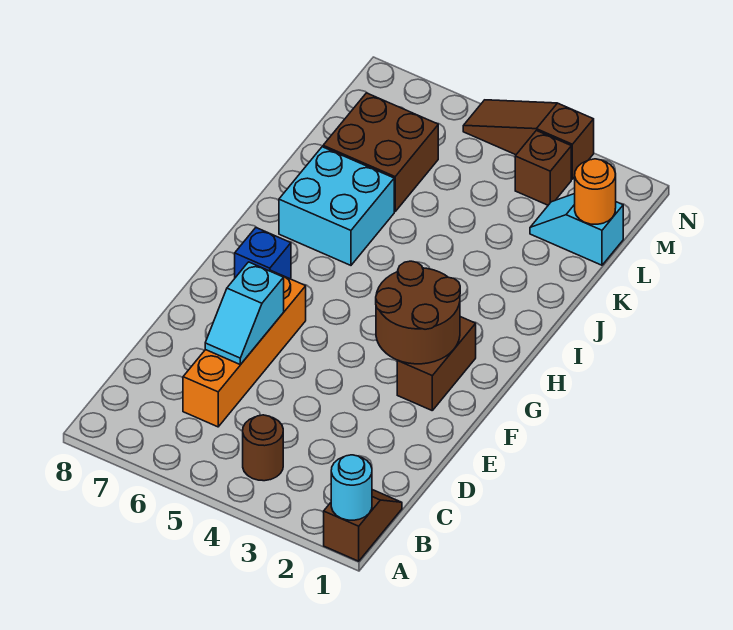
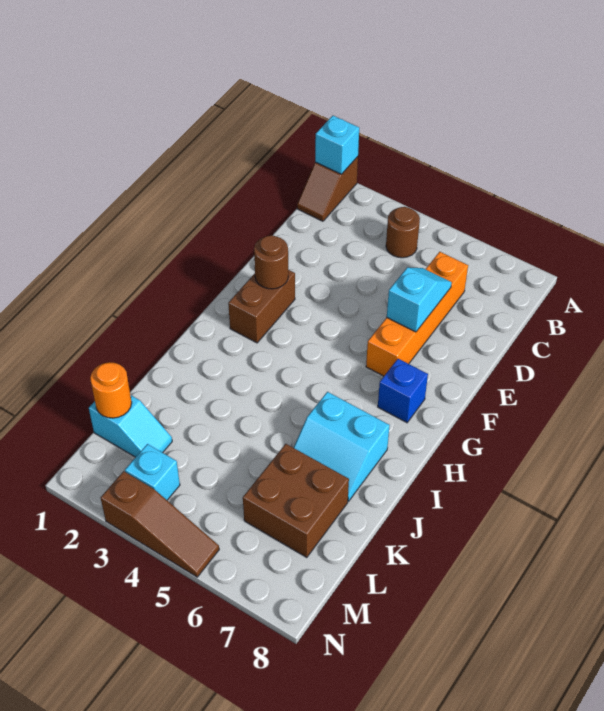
cyan 1x1 round brick [331,455,372,520] -> cyan 1x1 brick [315,116,359,174]
brown 2x2 round brick [376,261,460,364] -> brown 1x1 round brick [254,235,288,289]
cyan 2x2 brick [279,147,394,265] -> cyan 2x2 slope [294,392,390,501]
brown 1x1 brick [515,130,571,205] -> cyan 1x1 brick [125,444,180,500]

